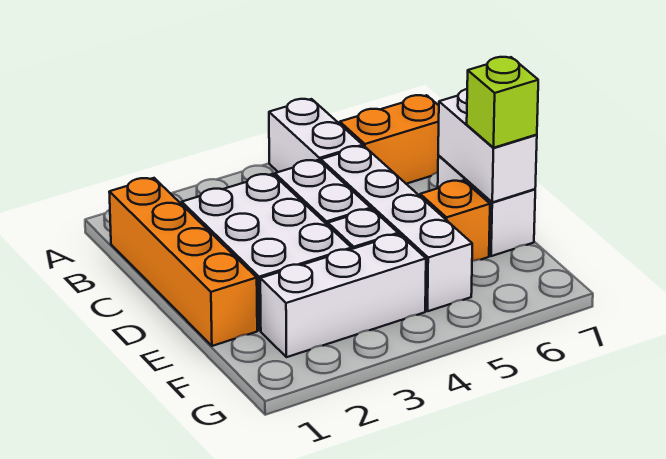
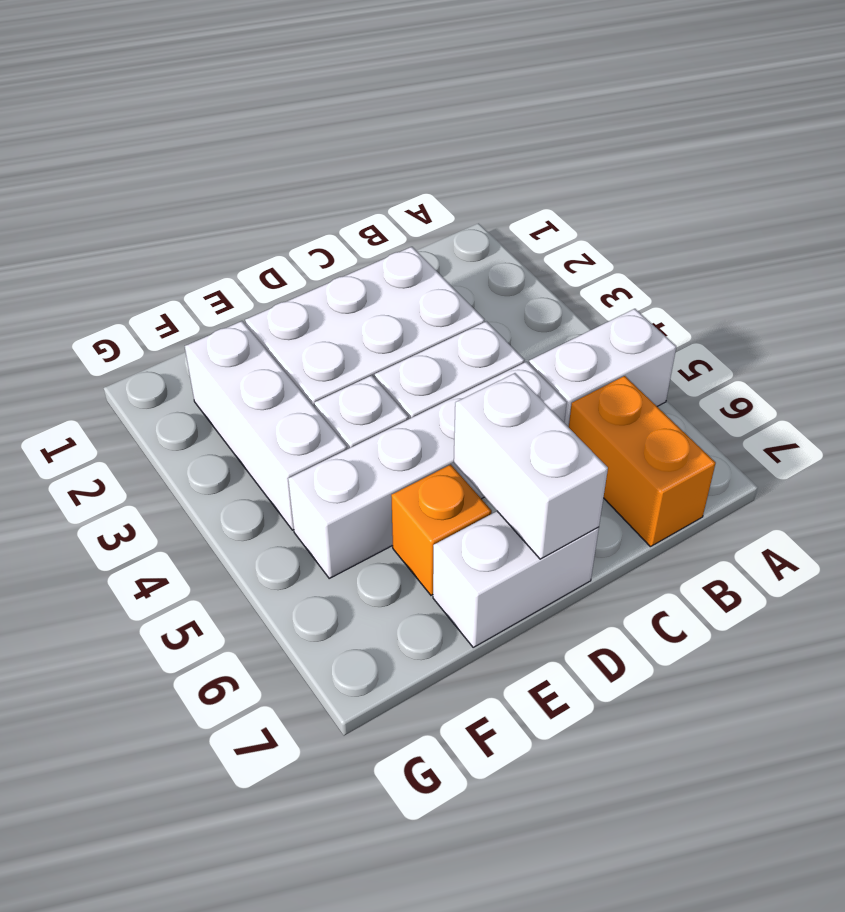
orange 1x4 brick [109,178,257,346] -> none
white 1x2 brick [438,89,537,202] -> white 1x2 brick turned to [454,373,608,559]
lime 1x1 brick [467,57,538,148] -> none

